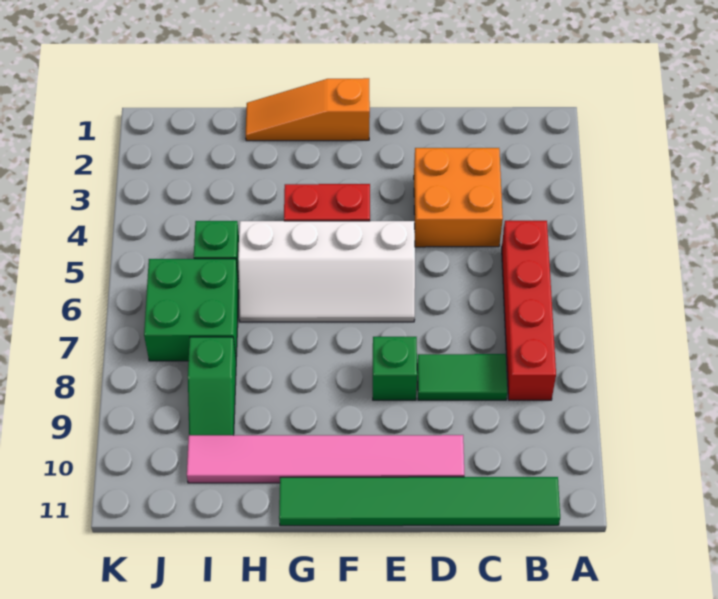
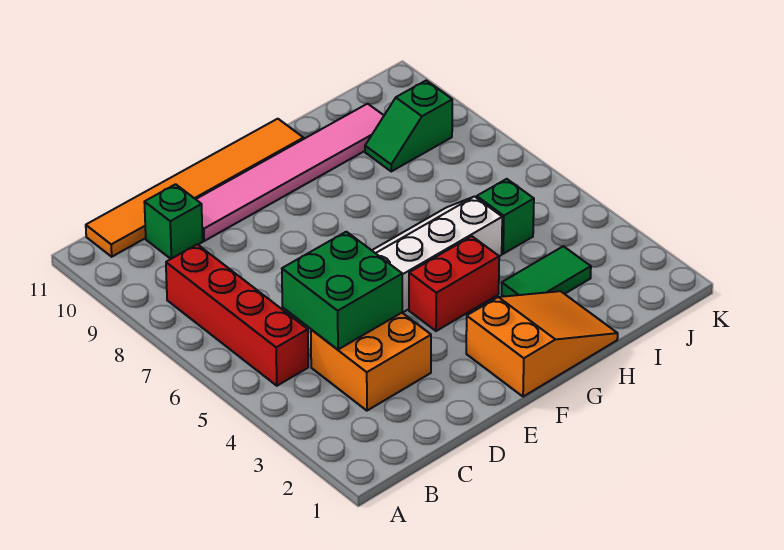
green 1x6 tile [279,477,560,526] -> orange 1x6 tile [86,119,304,257]
green 1x2 tile [417,354,507,400] -> green 1x2 tile moved to [502,246,591,296]
green 1x1 brick [373,337,417,400] -> green 1x1 brick moved to [144,184,203,259]
orange 1x3 slope [246,78,370,141] -> orange 2x3 slope [466,291,618,397]
green 2x2 brick [144,259,239,361] -> green 2x2 brick moved to [282,232,402,350]
green 1x2 slope [188,337,236,435] -> green 1x2 slope turned to [365,81,452,171]

